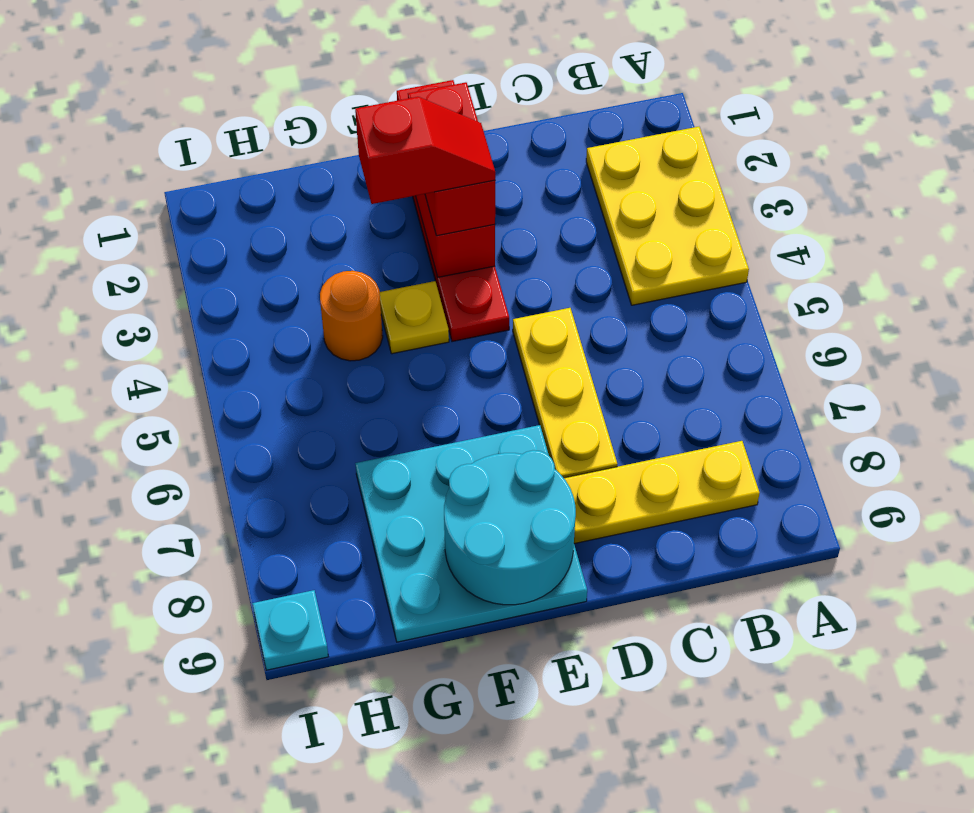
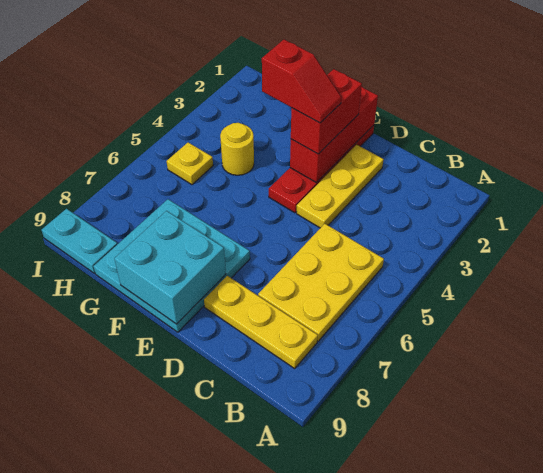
yellow 2x3 plate [586,127,749,305] -> yellow 2x3 plate moved to [258,224,384,341]
yellow 1x3 plate [513,308,617,478] -> yellow 1x3 plate moved to [297,145,384,228]
cyan 2x2 round brick [444,450,576,605] -> cyan 2x2 brick [114,211,226,324]
yellow 1x1 plate [380,281,449,354] -> yellow 1x1 plate moved to [167,142,213,185]
orange 1x1 round brick [320,271,383,361] -> yellow 1x1 round brick [220,123,254,175]
cyan 1x1 plate [252,590,328,670] -> cyan 1x2 plate [42,209,117,273]

